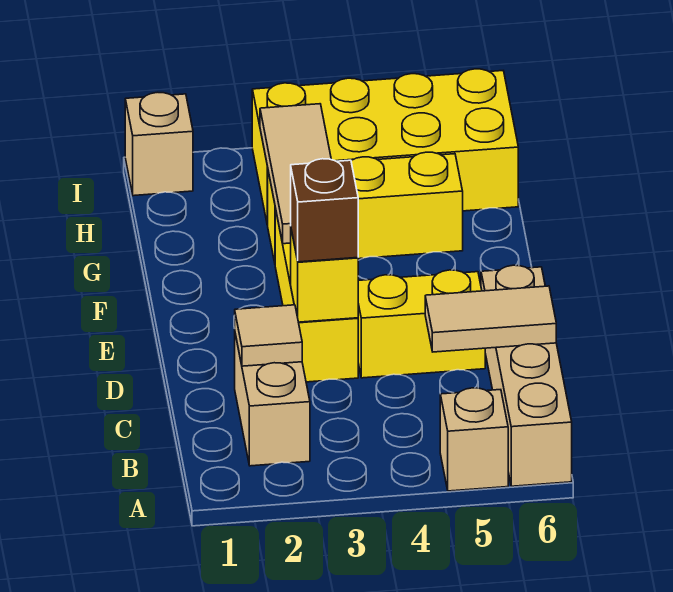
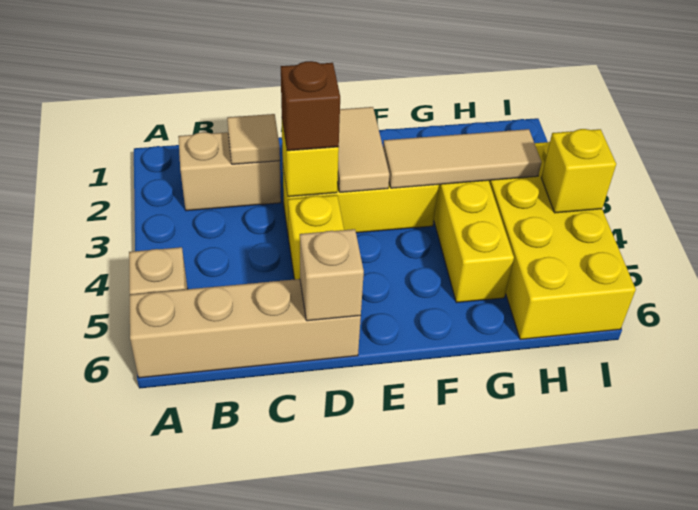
tan 1x2 tile [425,286,556,352] -> tan 1x2 tile moved to [337,107,389,192]
tan 1x1 brick [125,92,193,196] -> tan 1x1 brick moved to [300,229,364,321]
none -> yellow 1x1 brick [541,129,616,213]

